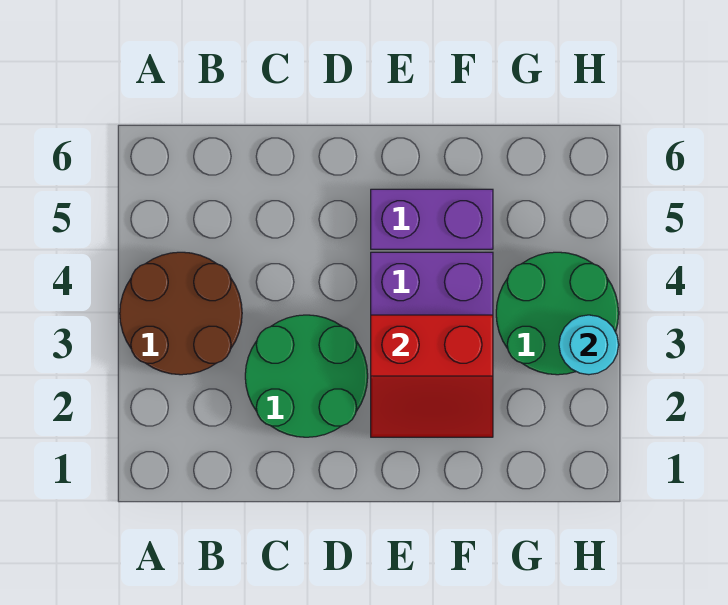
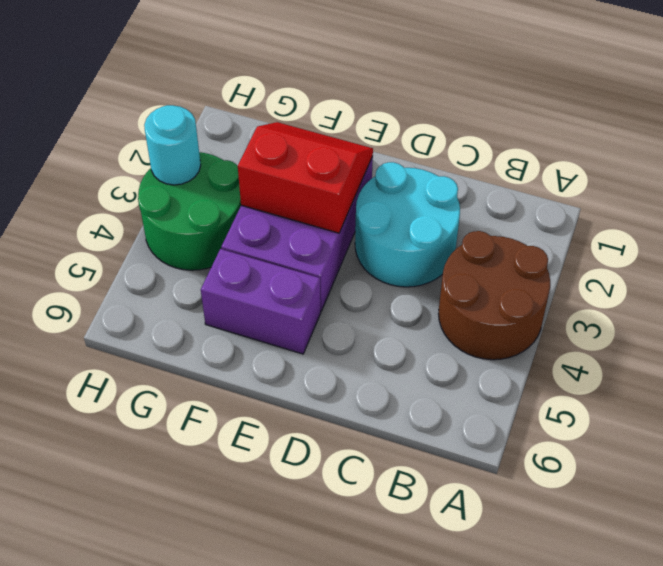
green 2x2 round brick [245,315,368,437] -> cyan 2x2 round brick [355,162,460,287]

